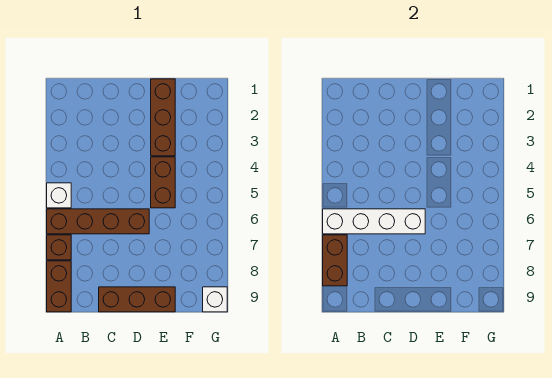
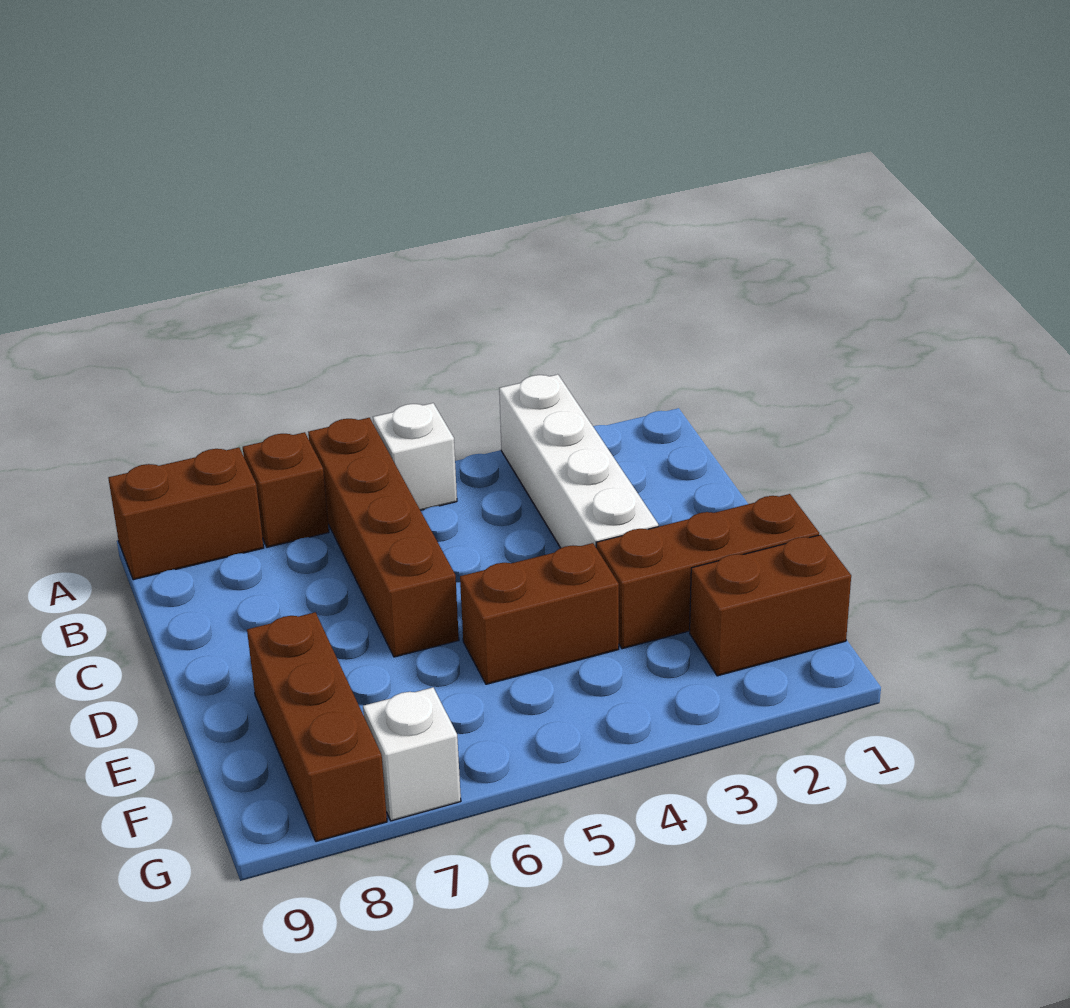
white 1x4 brick [323,209,425,234] -> white 1x4 brick moved to [499,374,658,548]
brown 1x2 brick [323,235,347,286] -> brown 1x2 brick moved to [690,535,851,676]
brown 1x3 brick [99,287,175,312] -> brown 1x3 brick moved to [247,612,387,842]
white 1x1 brick [203,287,227,312] -> white 1x1 brick moved to [363,687,461,821]

